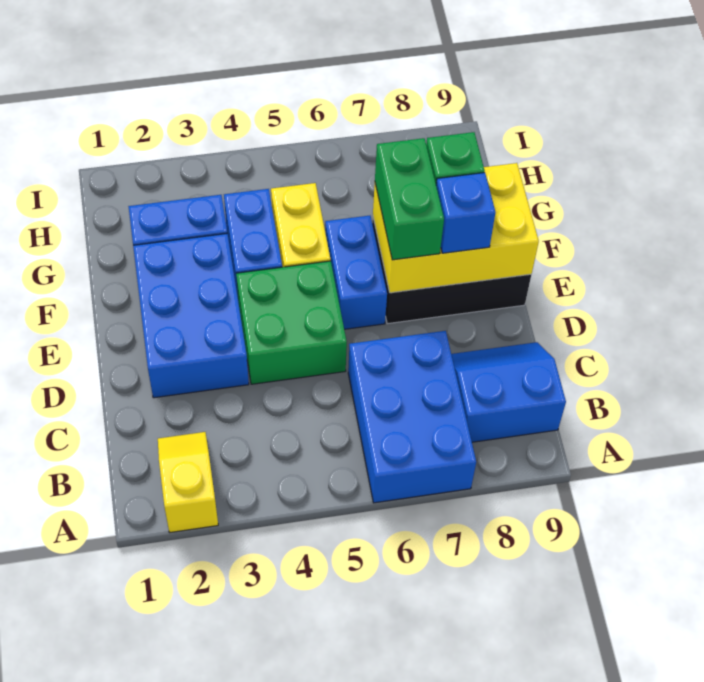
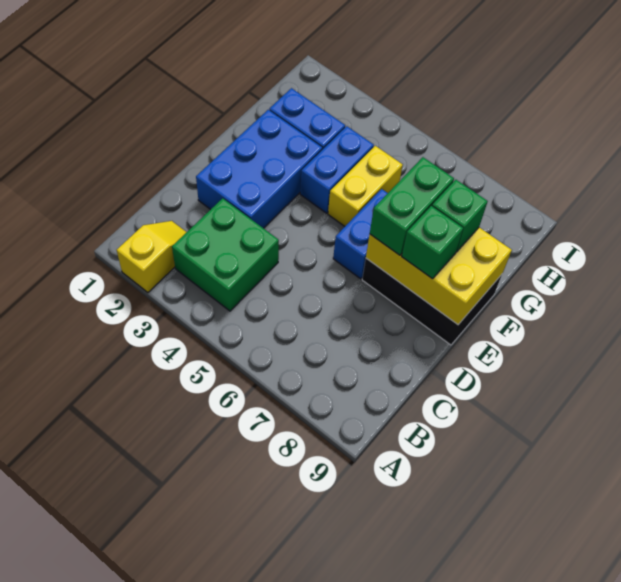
blue 2x3 brick [348,331,476,503] -> none
blue 2x2 slope [451,342,566,442] -> none
green 2x2 brick [236,261,347,384] -> green 2x2 brick moved to [172,198,279,311]
blue 1x1 brick [436,173,495,253] -> green 1x1 brick [402,206,463,279]

